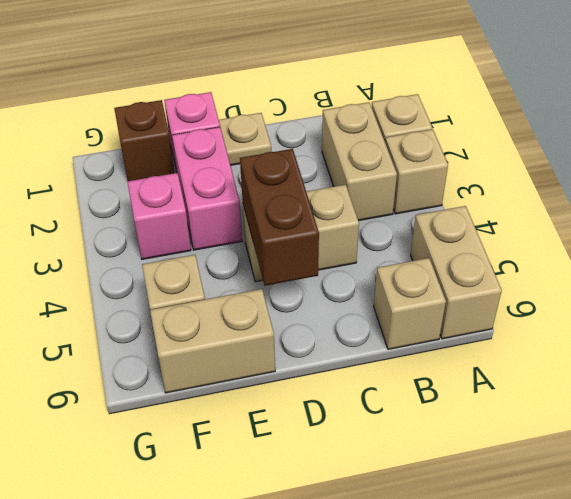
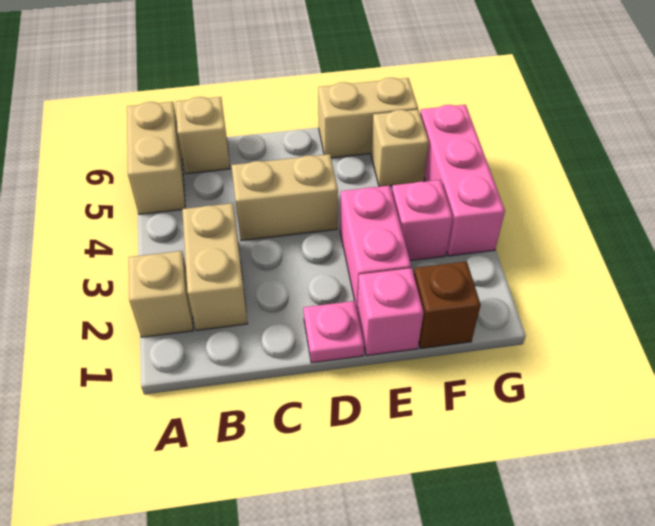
tan 1x1 brick [385,129,448,214] -> none
tan 1x1 plate [219,113,271,165] -> pink 1x1 plate [304,301,364,363]
brown 1x2 brick [240,149,319,286] -> none
none -> pink 1x3 brick [420,105,505,256]

